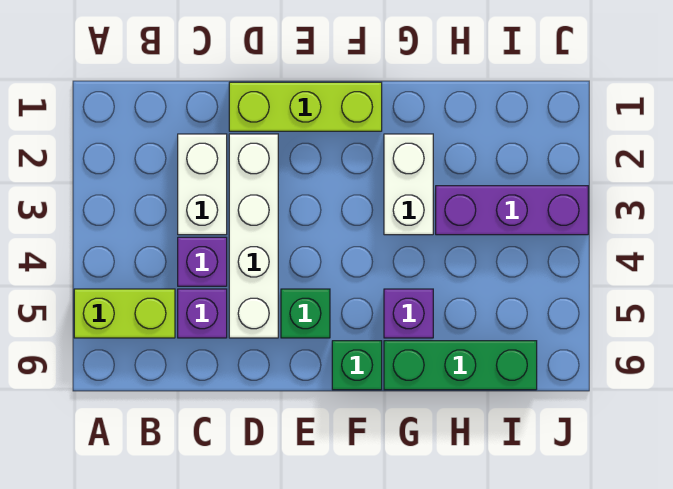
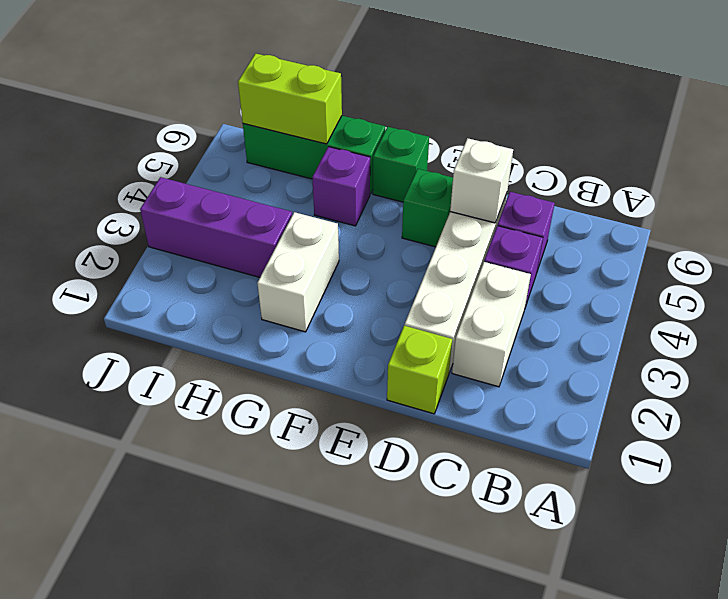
lime 1x2 brick [74,289,175,338] -> lime 1x2 brick moved to [238,53,342,144]
lime 1x3 brick [229,82,382,131] -> lime 1x1 brick [387,325,452,414]
none -> white 1x1 brick [450,138,513,223]

